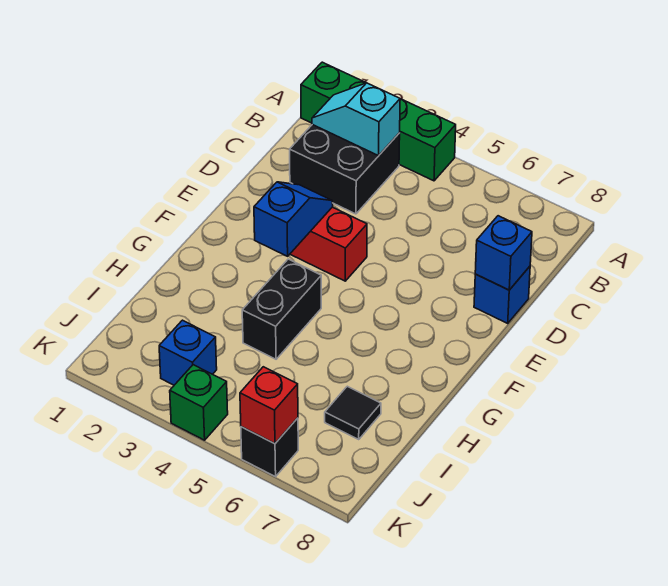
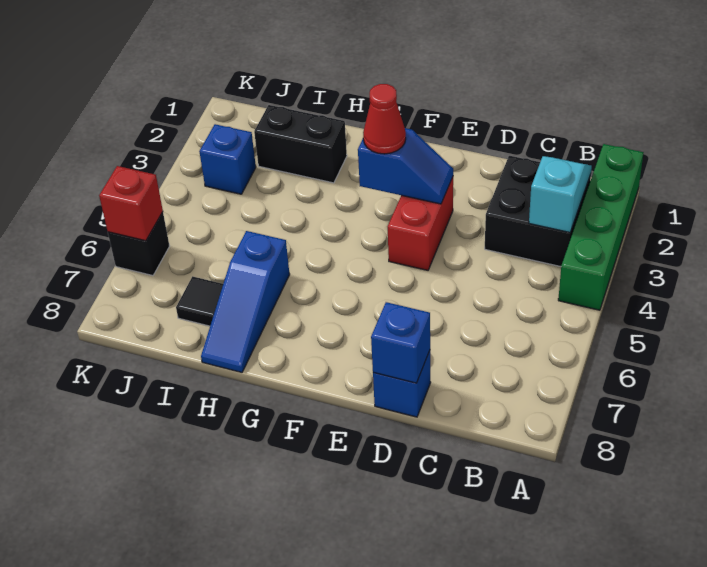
none -> red 1x1 cone [363,84,406,154]
black 1x2 brick [242,259,321,359] -> black 1x2 brick moved to [254,105,347,183]
none -> blue 1x3 slope [201,231,290,372]
green 1x1 brick [170,365,228,440] -> none

